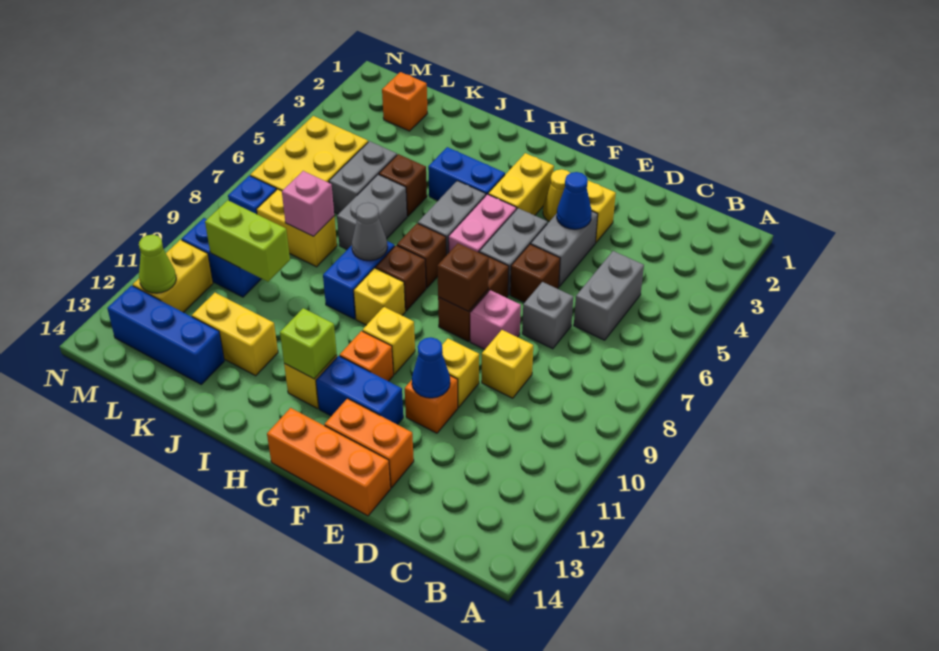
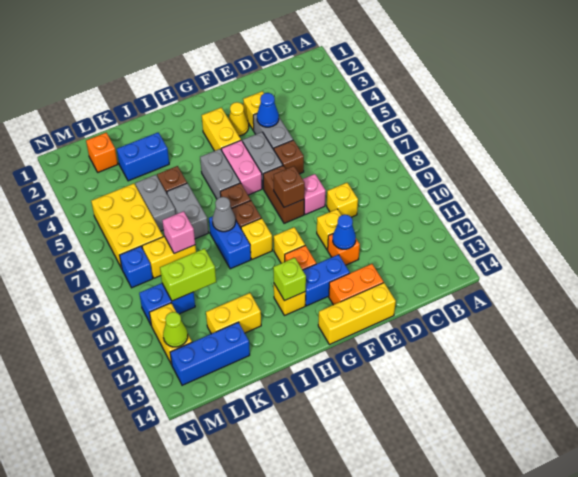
grey 1x2 brick [574,251,644,340] -> none
grey 1x1 brick [522,282,573,349] -> none
orange 1x3 brick [267,408,391,516] -> yellow 1x3 brick [318,283,396,345]
blue 1x2 brick [428,147,505,200] -> blue 1x2 brick moved to [117,133,169,181]

